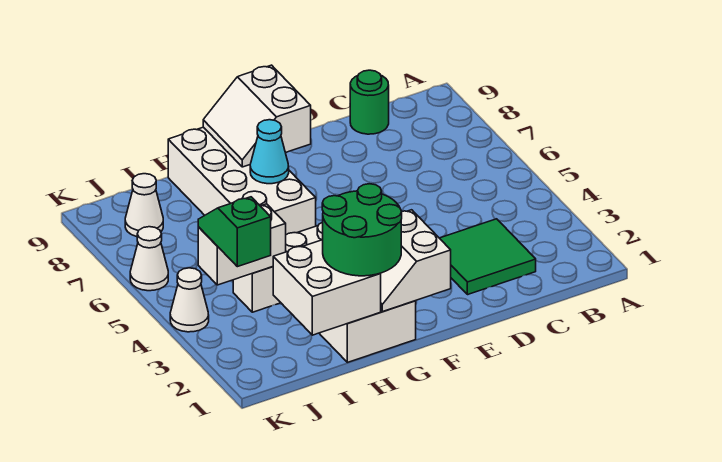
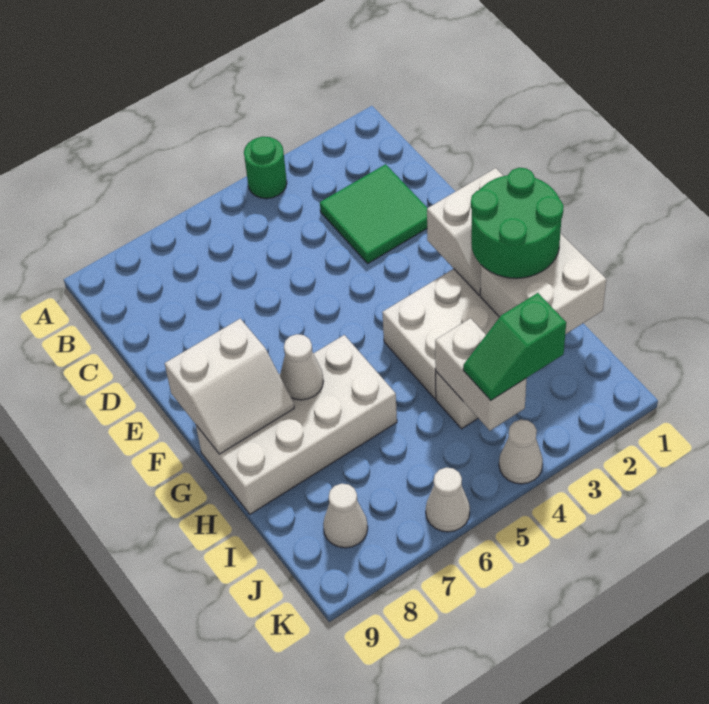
green 1x1 round brick [350,70,389,134] -> green 1x1 round brick moved to [244,137,287,199]
cyan 1x1 cone [250,120,289,184] -> white 1x1 cone [280,334,323,400]

